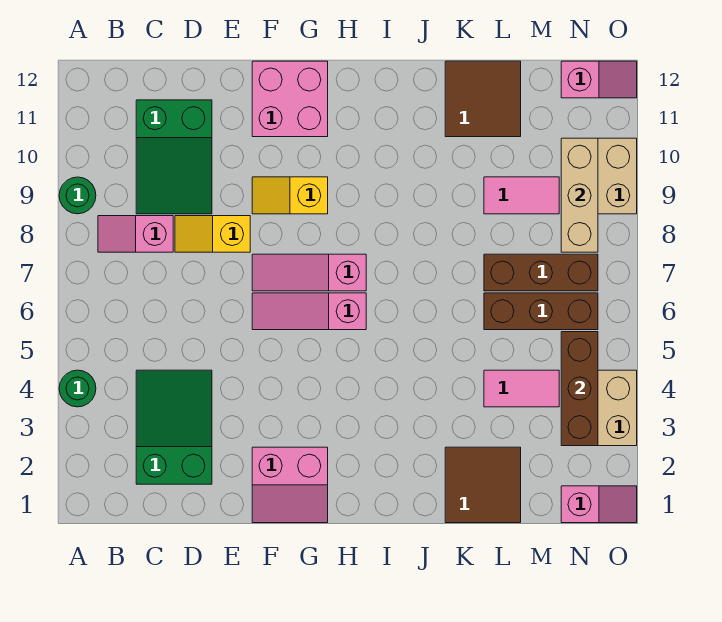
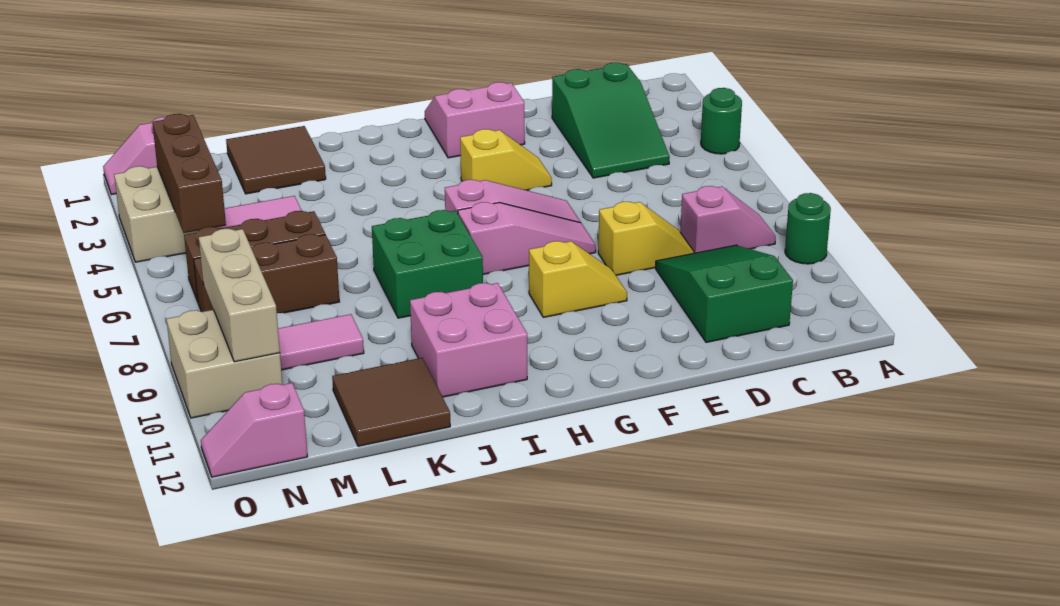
none -> yellow 1x2 slope [460,129,552,190]
pink 2x2 brick [252,61,328,137] -> pink 2x2 brick moved to [410,283,527,397]
none -> green 2x2 brick [372,210,483,318]

